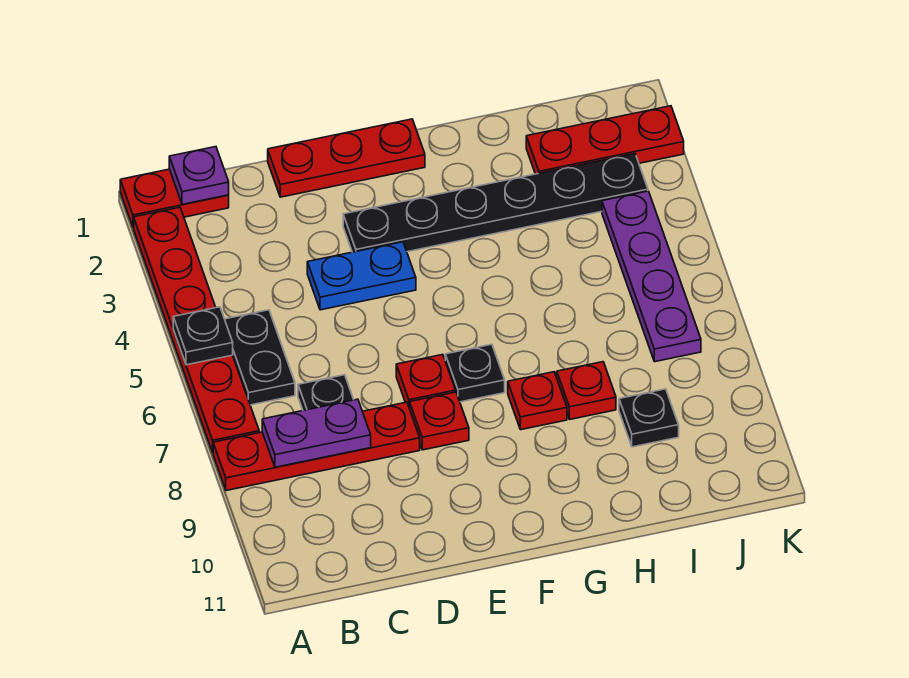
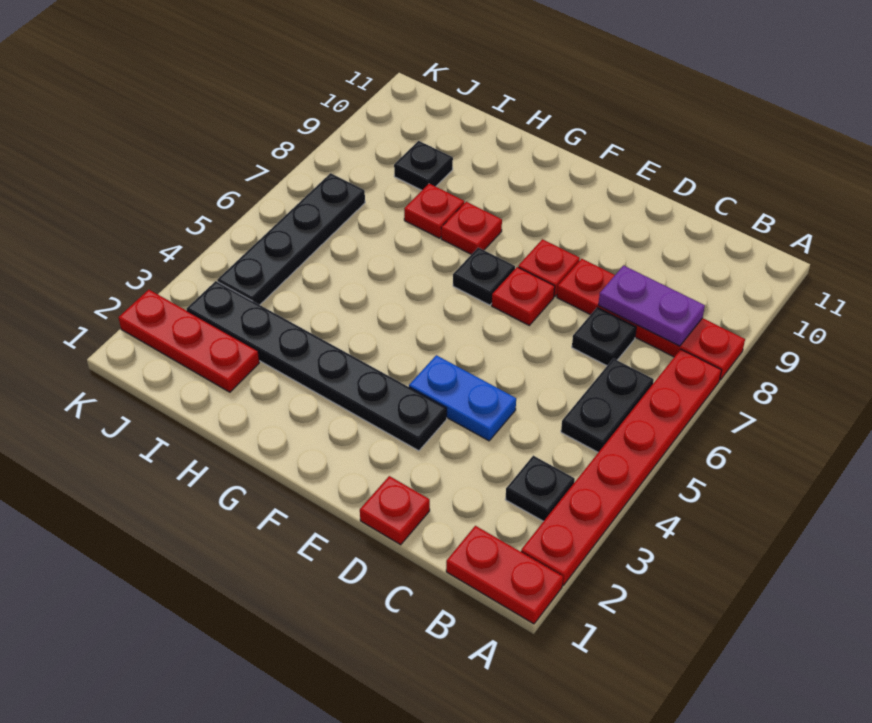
black 1x1 plate [173,307,233,365] -> black 1x1 plate moved to [505,456,575,521]
purple 1x1 plate [169,147,229,204] -> none
red 1x3 plate [268,119,425,197] -> red 1x1 plate [360,476,430,545]
purple 1x4 plate [602,191,701,362] -> black 1x4 plate [217,173,365,305]

